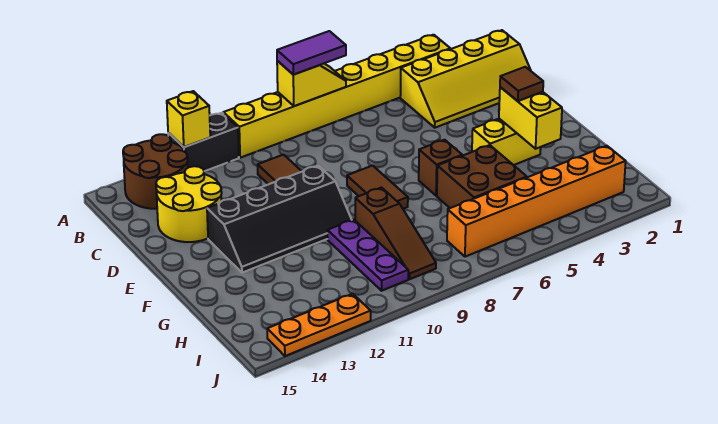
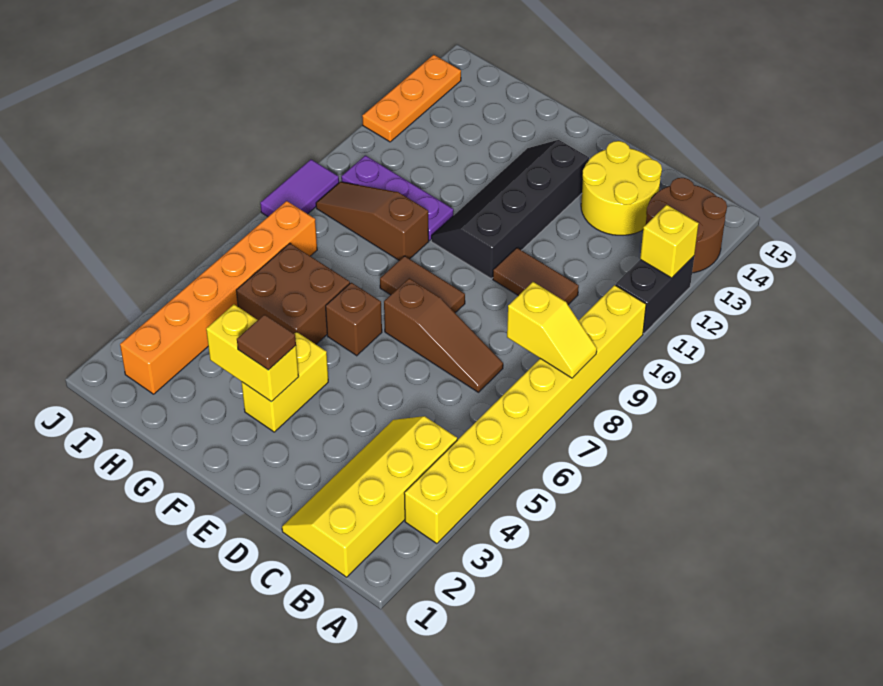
yellow 1x2 slope [277,61,346,106] -> yellow 1x2 slope turned to [507,282,597,378]
purple 1x2 tile [277,31,346,75] -> purple 1x2 tile moved to [260,160,339,217]
none -> brown 1x3 slope [384,278,503,392]

